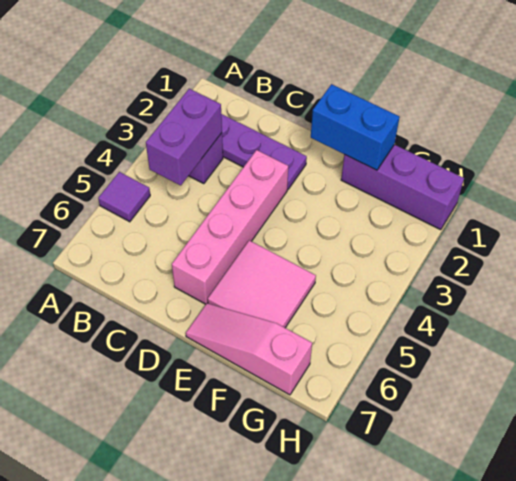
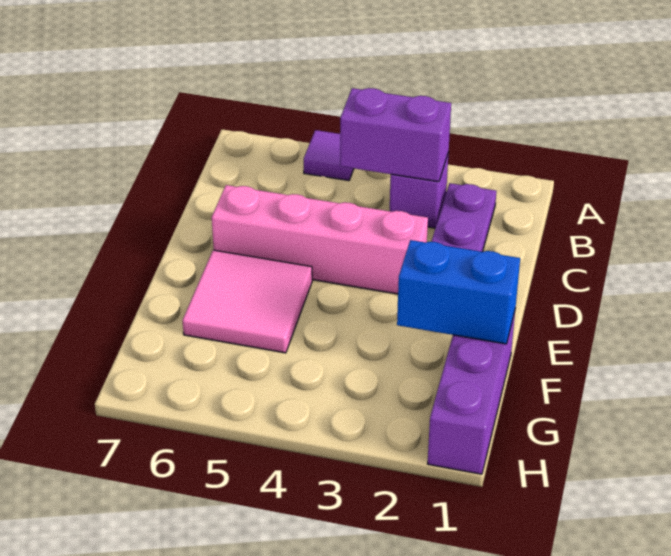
blue 1x2 brick [311,84,400,170] -> blue 1x2 brick turned to [397,240,520,344]
pink 1x3 slope [186,303,312,395] -> none

